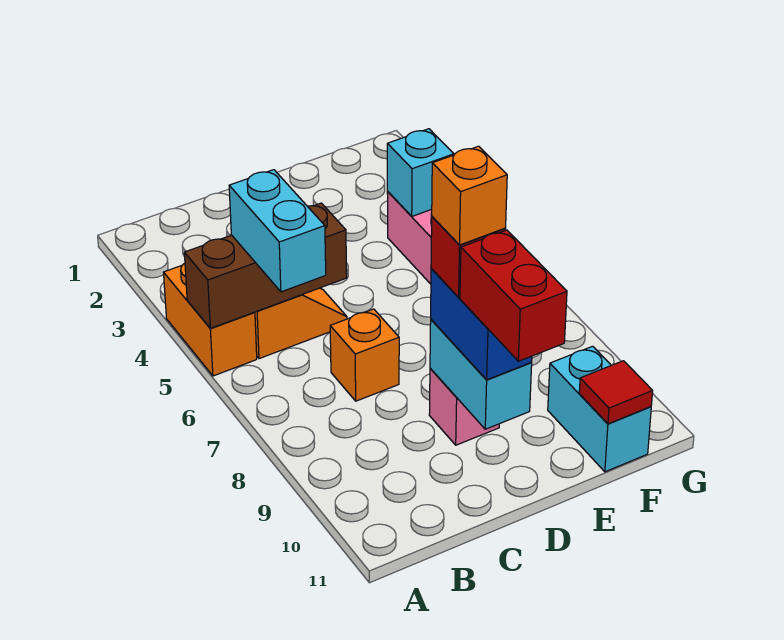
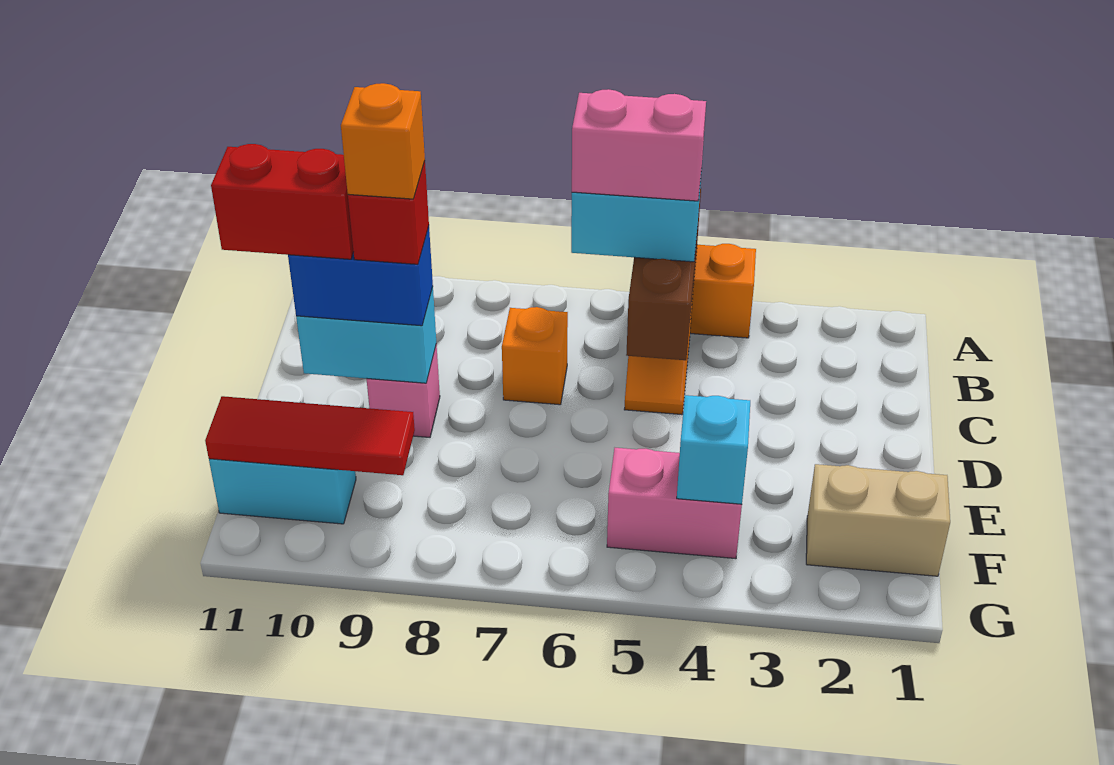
none -> pink 1x2 brick [572,89,706,201]
none -> tan 1x2 brick [806,464,950,576]
red 1x1 tile [579,361,653,424] -> red 1x3 tile [205,396,415,475]

